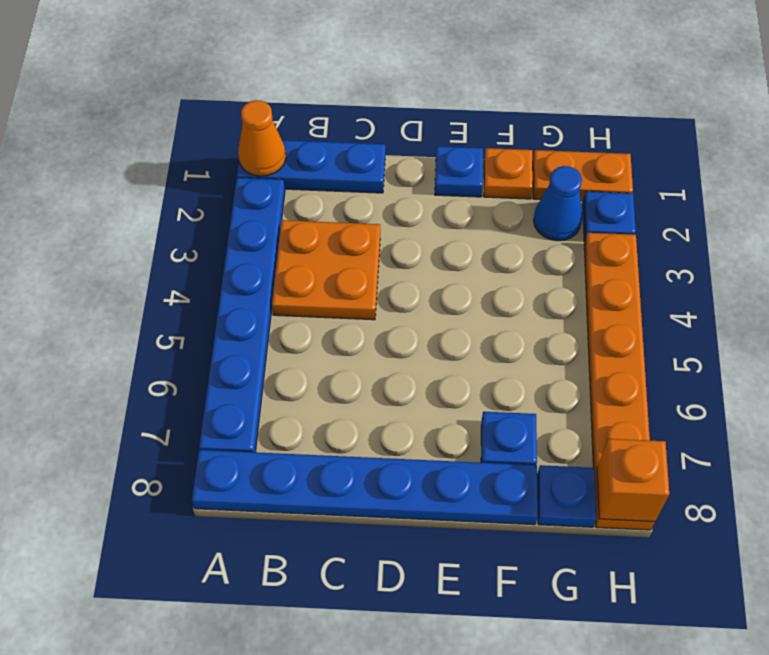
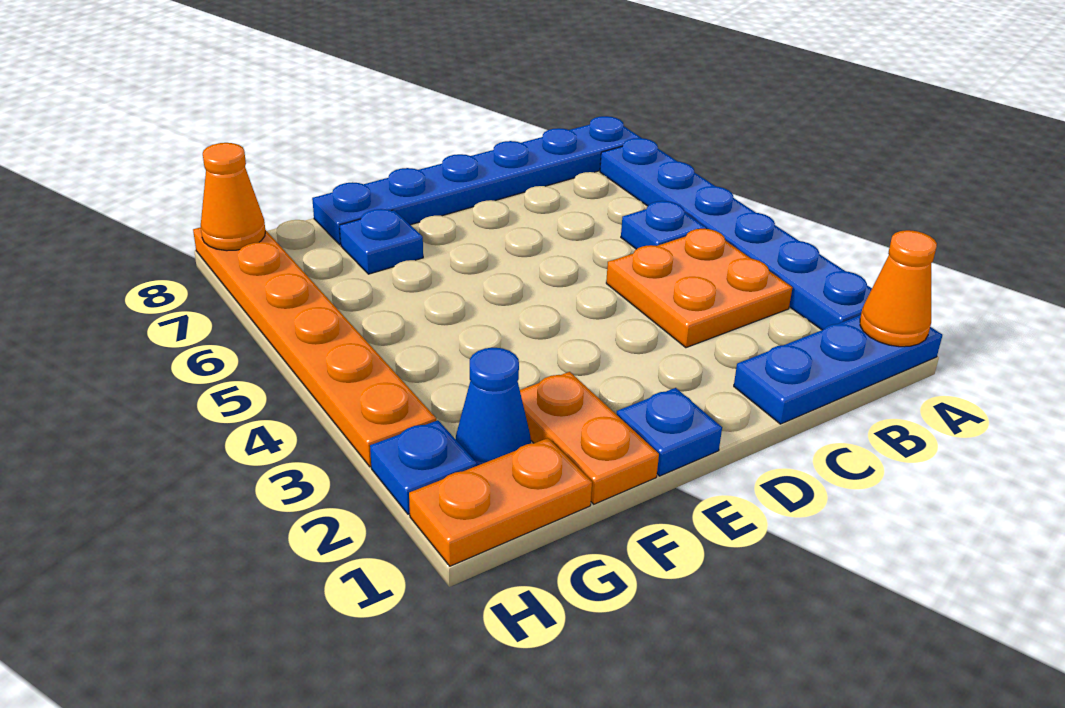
orange 1x1 plate [484,148,533,199] -> orange 1x2 plate [520,372,659,504]
blue 1x1 plate [537,465,596,527] -> blue 1x1 plate moved to [621,201,707,249]
orange 1x1 brick [597,439,669,522] -> orange 1x1 cone [201,143,265,251]

